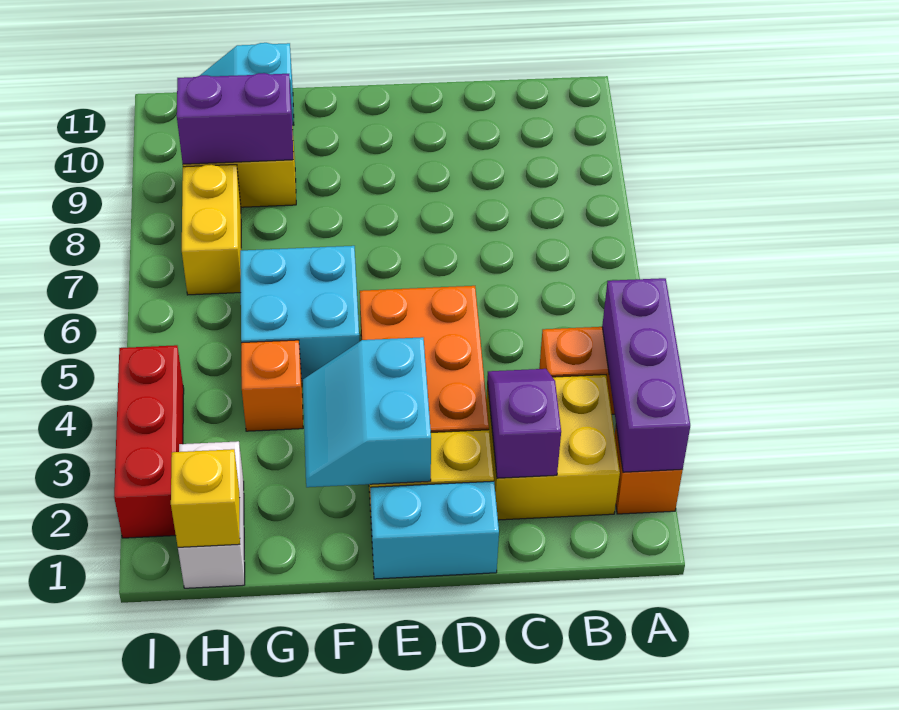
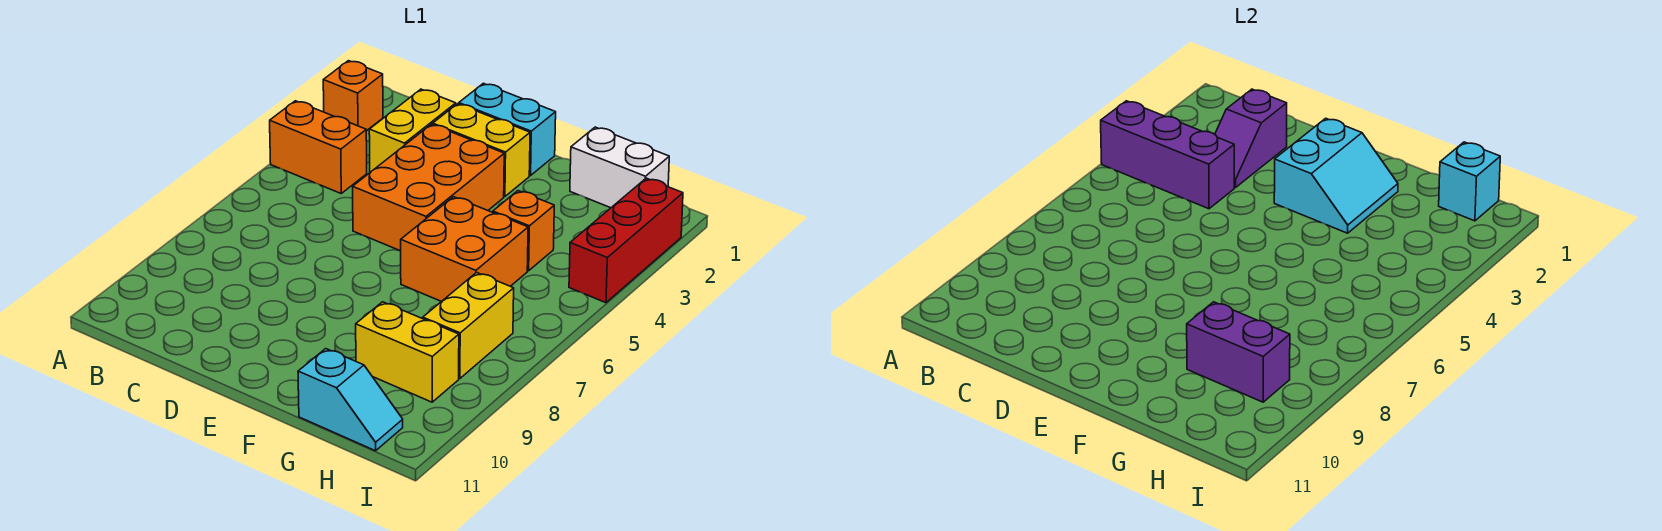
purple 1x3 brick [602,278,690,472] -> purple 1x3 brick turned to [1101,101,1234,209]
yellow 2x2 brick [486,375,620,520] -> yellow 1x2 brick [369,89,456,172]
cyan 2x2 brick [240,246,359,381] -> orange 2x2 brick [401,197,528,302]
white 1x2 brick [178,441,245,588] -> white 1x2 brick turned to [570,127,669,208]
yellow 1x1 brick [171,449,240,547] -> cyan 1x1 brick [1439,142,1500,221]

